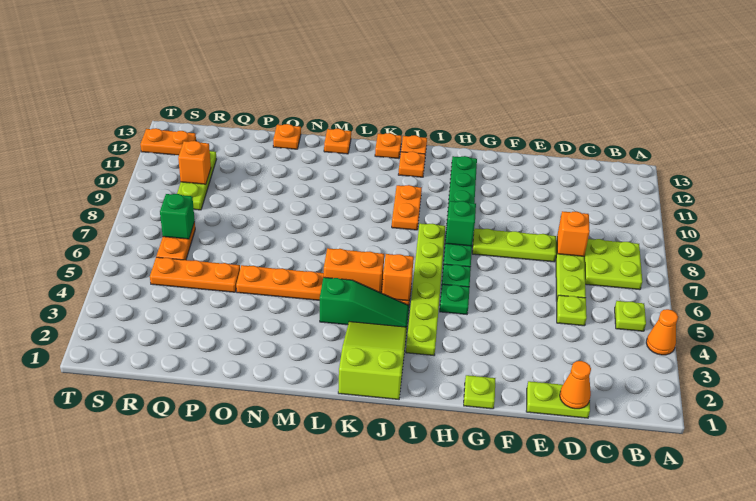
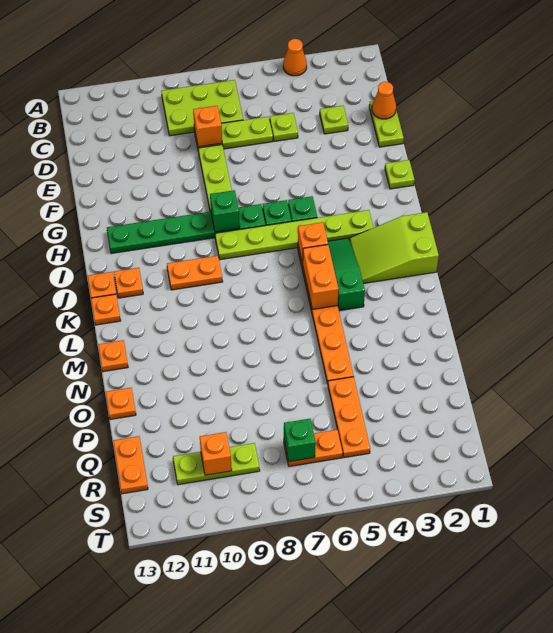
lime 1x1 plate [615,301,646,331] -> lime 1x1 plate moved to [320,106,348,134]
lime 2x2 plate [584,239,642,290] -> lime 2x3 plate [161,80,243,136]
orange 1x2 plate [140,128,196,155] -> orange 1x2 plate moved to [113,436,148,494]

